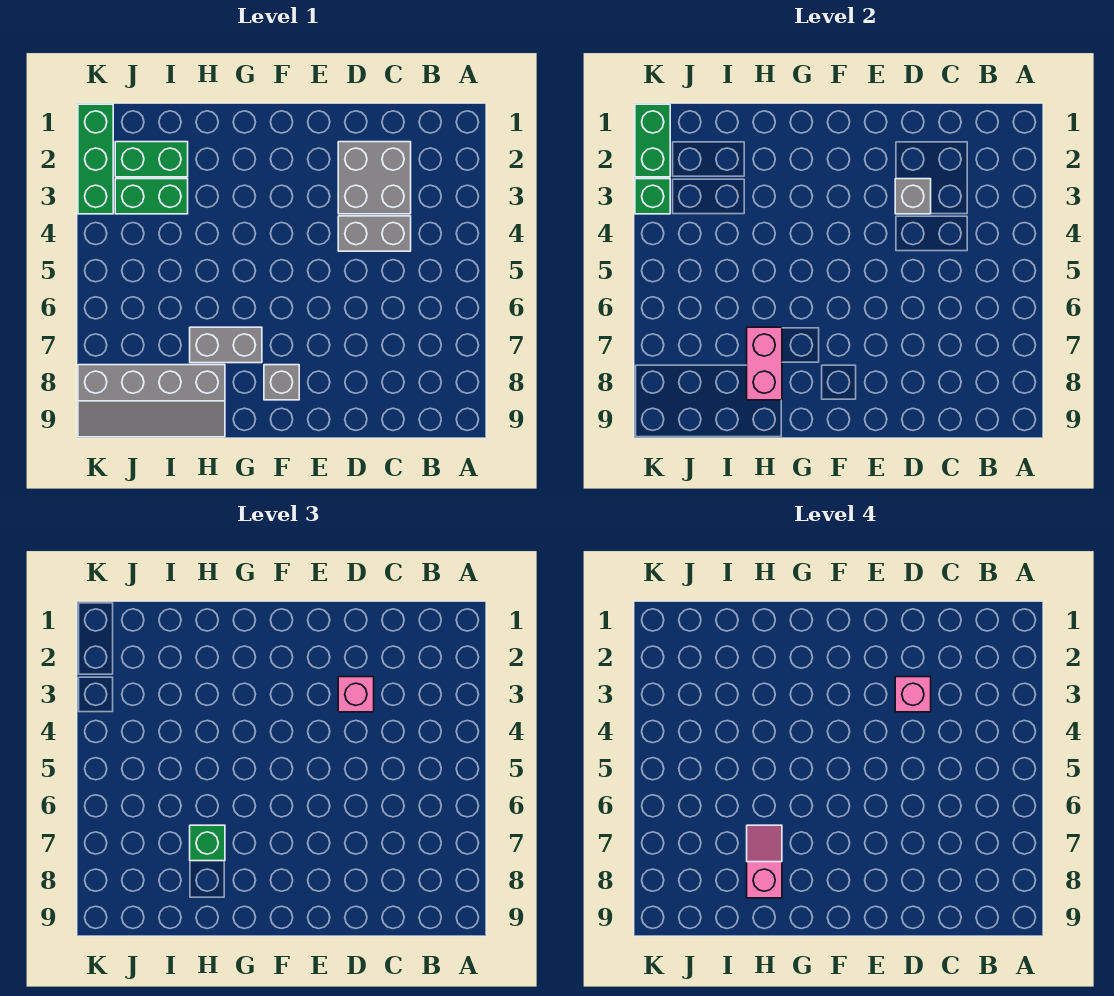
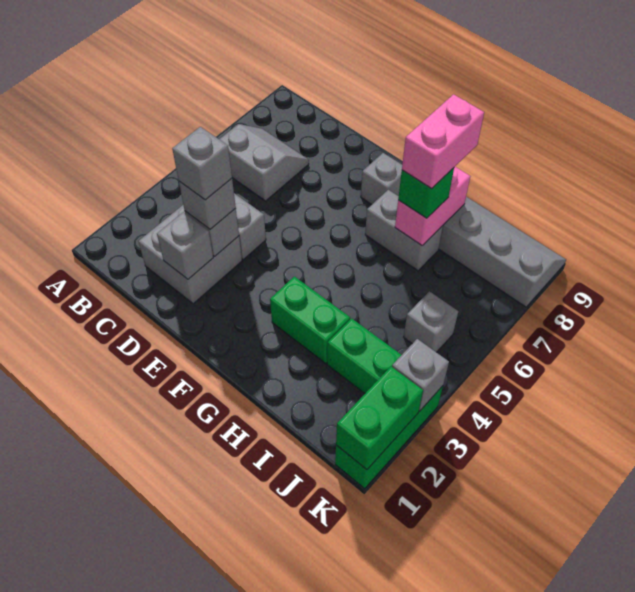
none -> grey 2x2 slope [219,124,309,201]
none -> grey 1x1 brick [157,212,213,279]
pink 1x1 brick [338,677,374,712] -> grey 1x1 brick [179,179,236,229]
pink 1x1 brick [895,677,931,712] -> grey 1x1 brick [172,127,232,200]
pink 1x2 slope [747,825,782,898] -> pink 1x2 brick [402,94,484,189]
green 1x2 brick [115,142,188,177] -> green 1x2 brick moved to [270,276,350,363]
none -> grey 1x1 brick [404,291,458,352]
green 1x1 brick [635,179,670,214] -> grey 1x1 brick [392,339,449,411]

